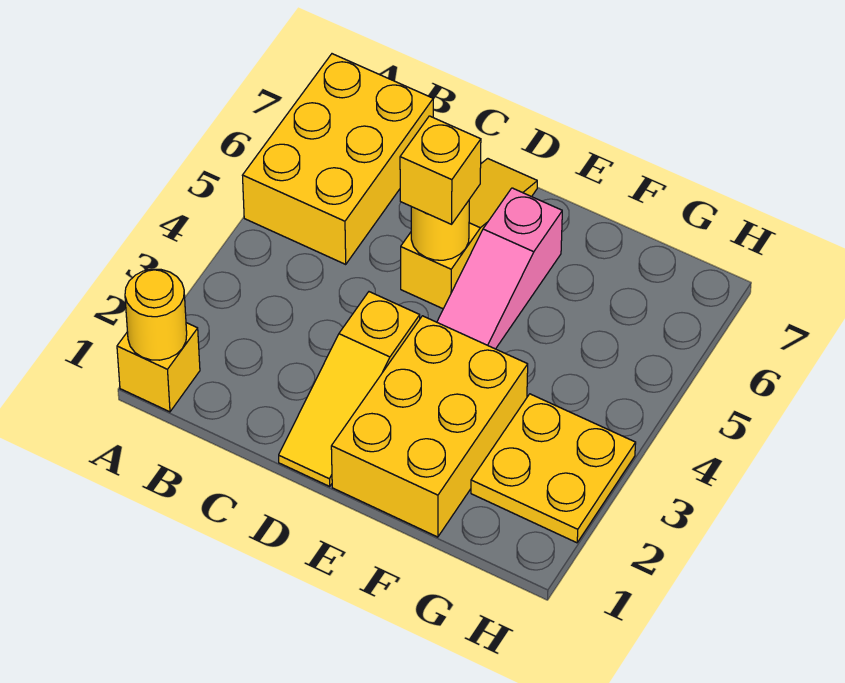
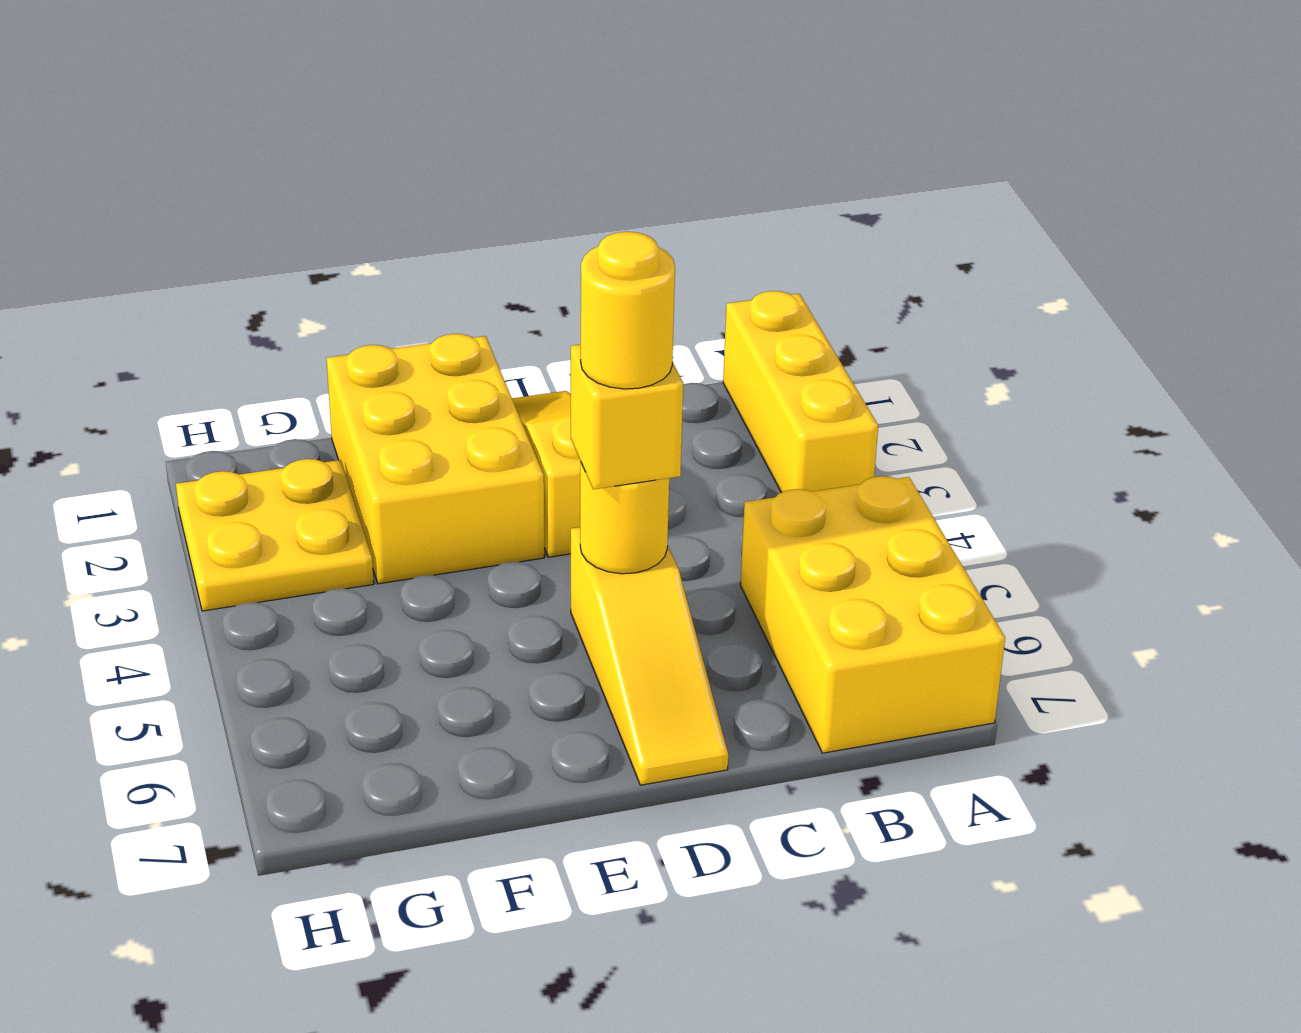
yellow 1x1 brick [117,323,200,412] -> yellow 1x3 brick [723,291,878,493]
yellow 1x1 round brick [125,269,187,360] -> yellow 1x1 round brick moved to [581,232,675,389]
pink 1x3 slope [437,188,562,349] -> none

